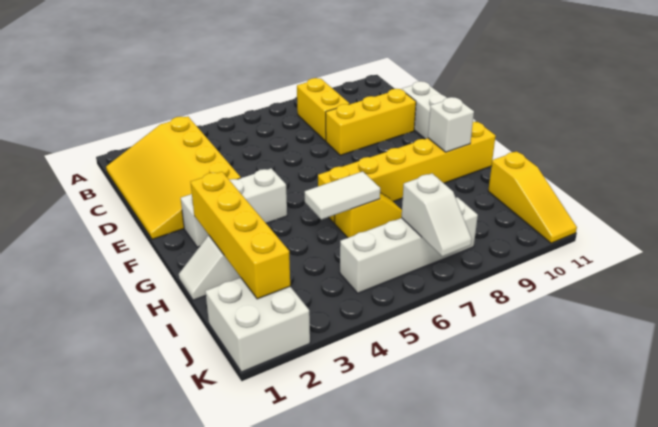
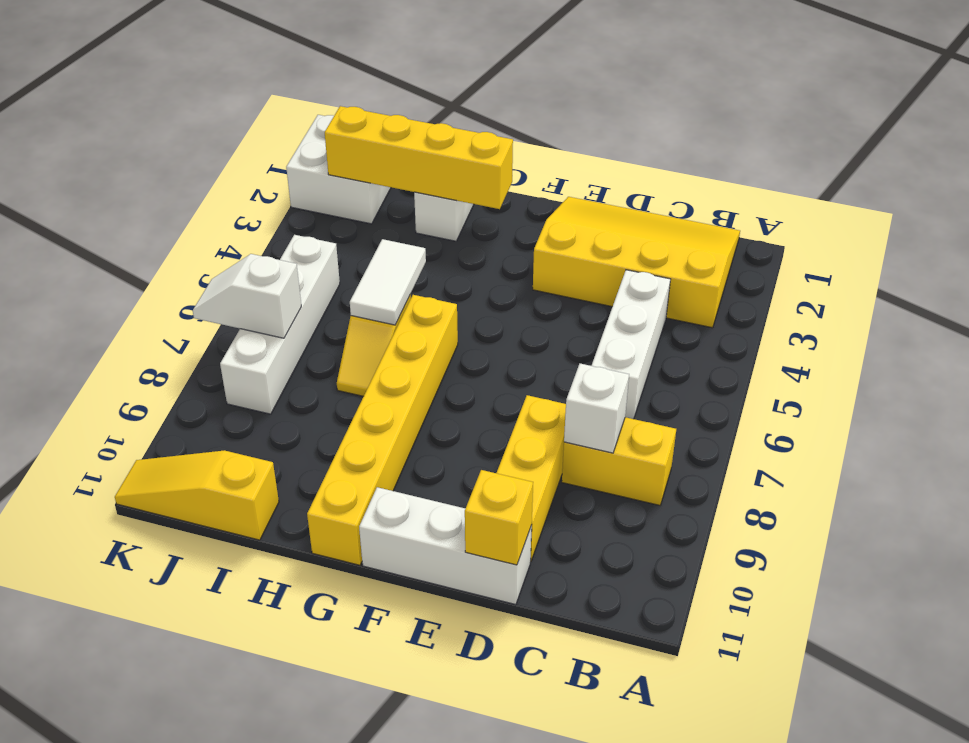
none -> yellow 1x1 brick [465,470,533,565]
white 1x3 brick [181,168,287,247] -> white 1x3 brick moved to [591,270,671,419]
white 1x1 brick [428,97,474,152] -> white 1x1 brick moved to [564,363,629,453]

